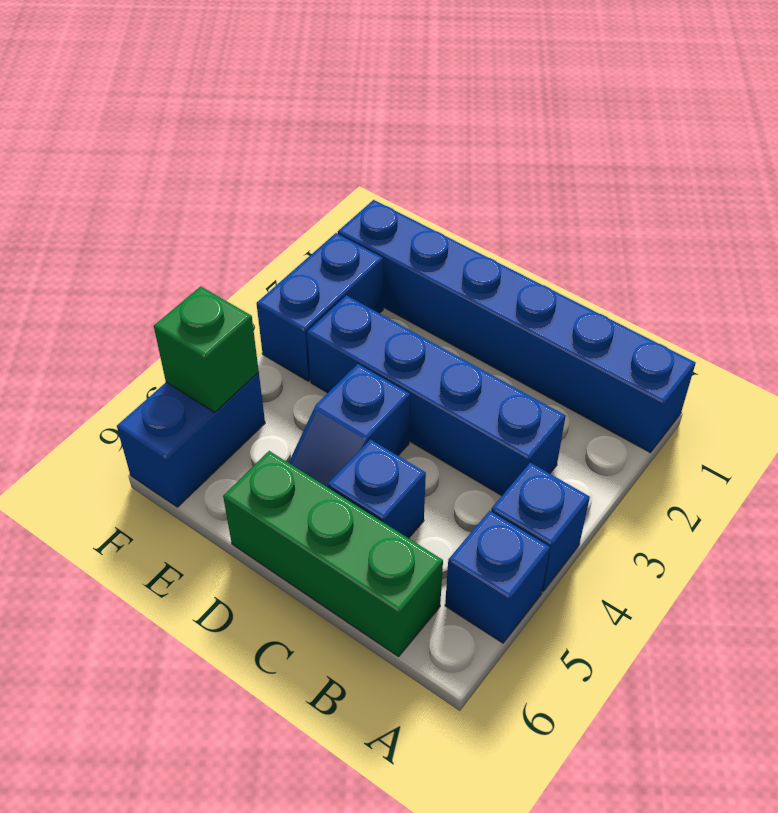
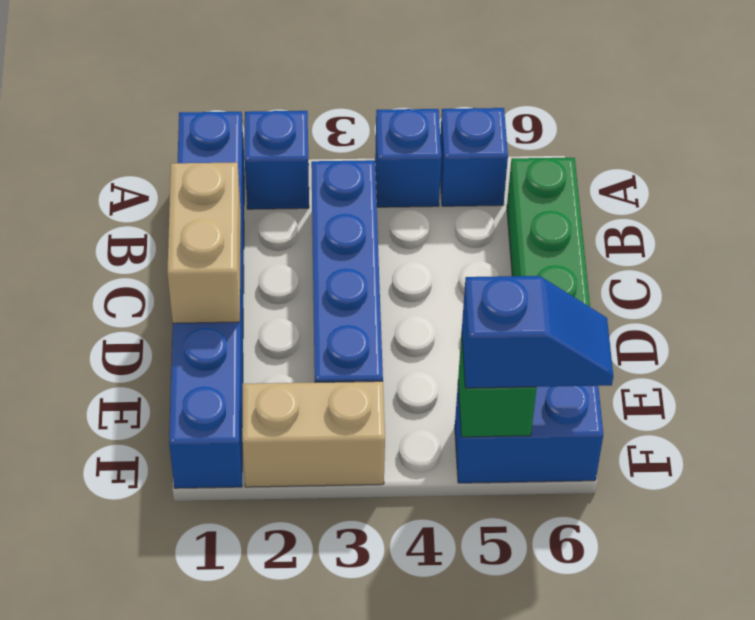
none -> tan 1x2 brick [167,162,241,323]
blue 1x1 brick [328,439,426,538] -> blue 1x1 brick moved to [244,111,309,209]
blue 1x2 slope [289,364,410,487] -> blue 1x2 slope moved to [462,276,613,388]
blue 1x2 brick [257,233,383,381] -> tan 1x2 brick [242,381,385,487]

